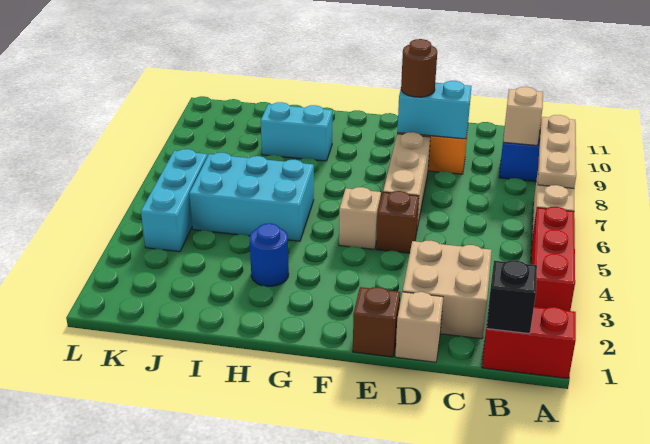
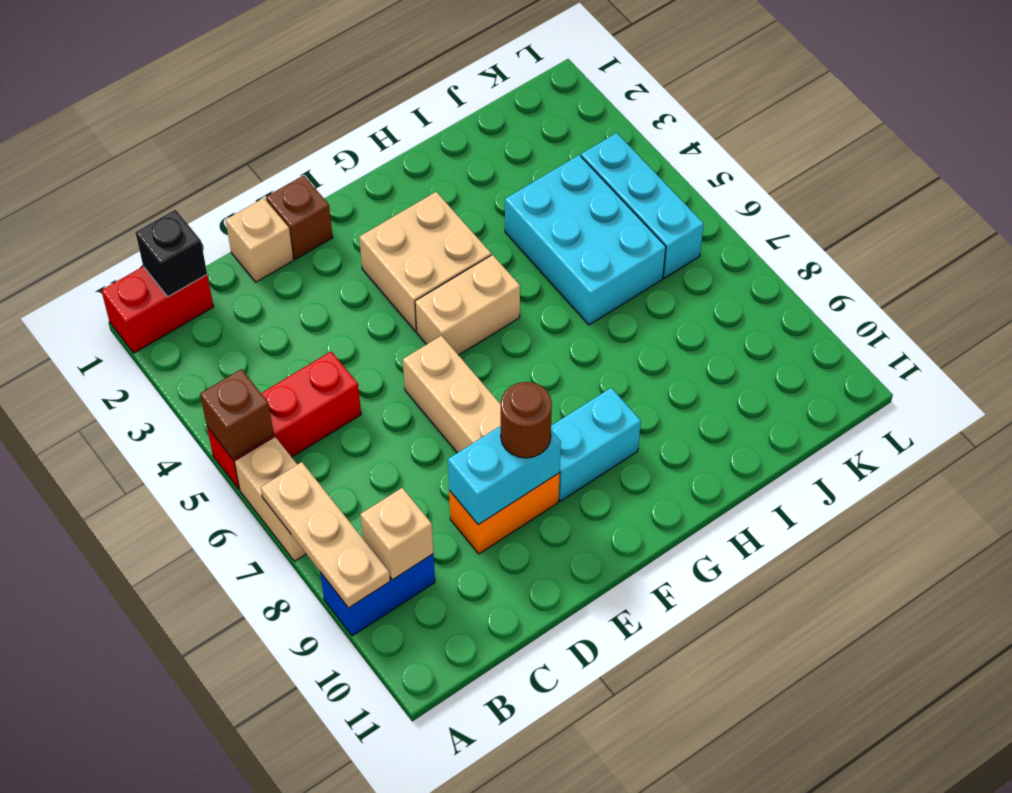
red 1x3 brick [531,207,575,311] -> red 1x3 brick turned to [207,351,361,489]
tan 2x2 brick [403,241,492,339] -> tan 2x2 brick moved to [359,192,491,331]
brown 1x1 brick [377,191,419,253] -> brown 1x1 brick moved to [200,369,274,459]
tan 1x1 brick [339,187,381,249] -> tan 1x2 brick [415,255,520,355]
blue 1x1 round brick [250,223,289,286] -> none
cyan 2x3 brick [189,153,314,241] -> cyan 2x3 brick turned to [505,155,666,325]
cyan 1x2 brick [261,102,332,161] -> cyan 1x2 brick moved to [551,388,641,501]

